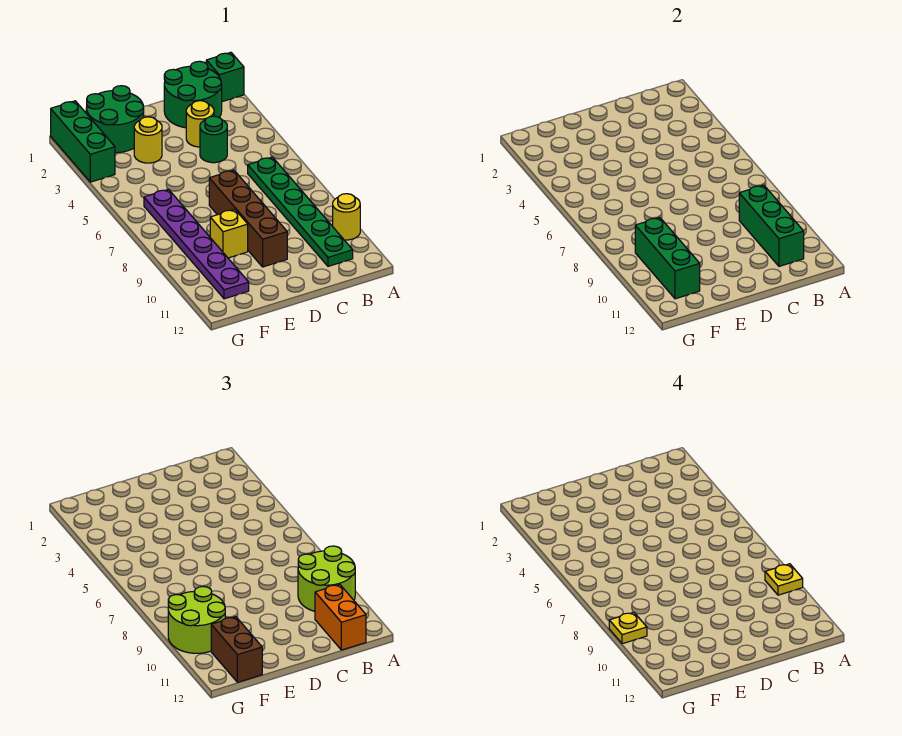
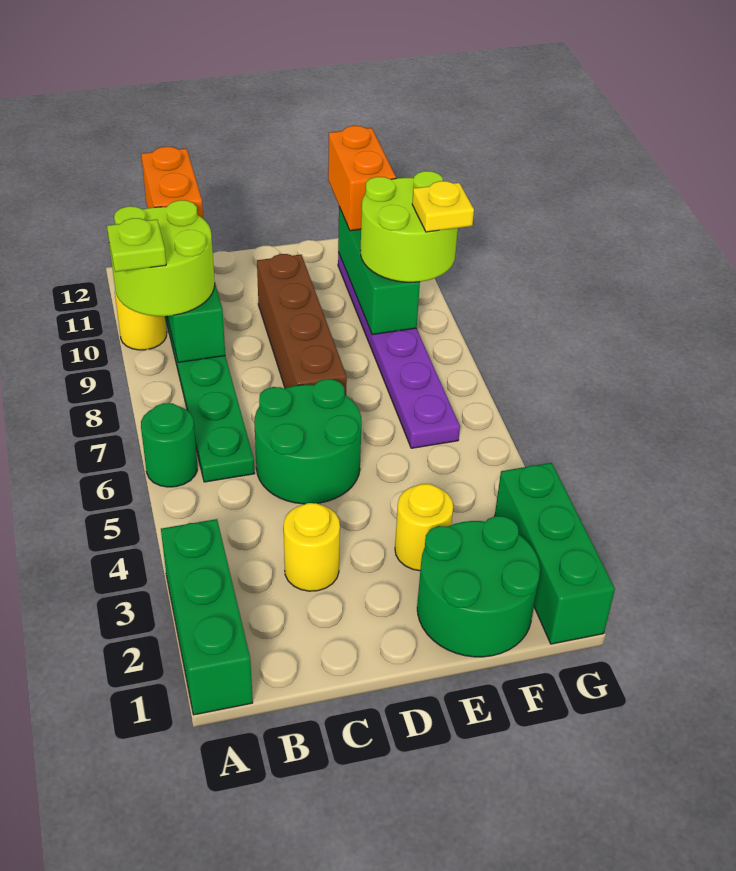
green 1x1 brick [206,52,244,102] -> green 1x3 brick [161,519,253,715]
yellow 1x1 plate [765,564,803,595] -> lime 1x1 plate [107,218,166,272]
green 2x2 round brick [164,61,222,128] -> green 2x2 round brick moved to [254,379,362,504]
green 1x1 round brick [200,116,227,163] -> green 1x1 round brick moved to [141,403,197,487]
yellow 1x1 brick [210,209,248,258] -> none
brown 1x2 brick [211,617,262,682] -> orange 1x2 brick [328,126,396,231]

